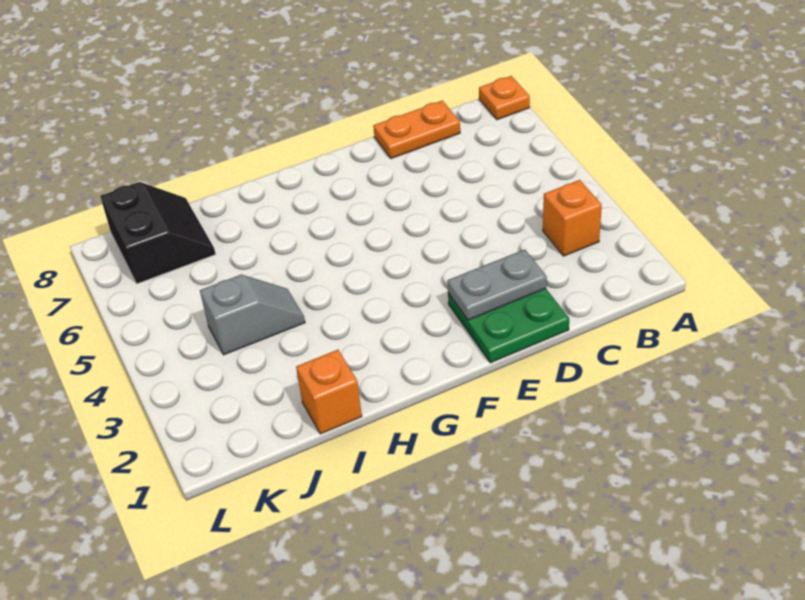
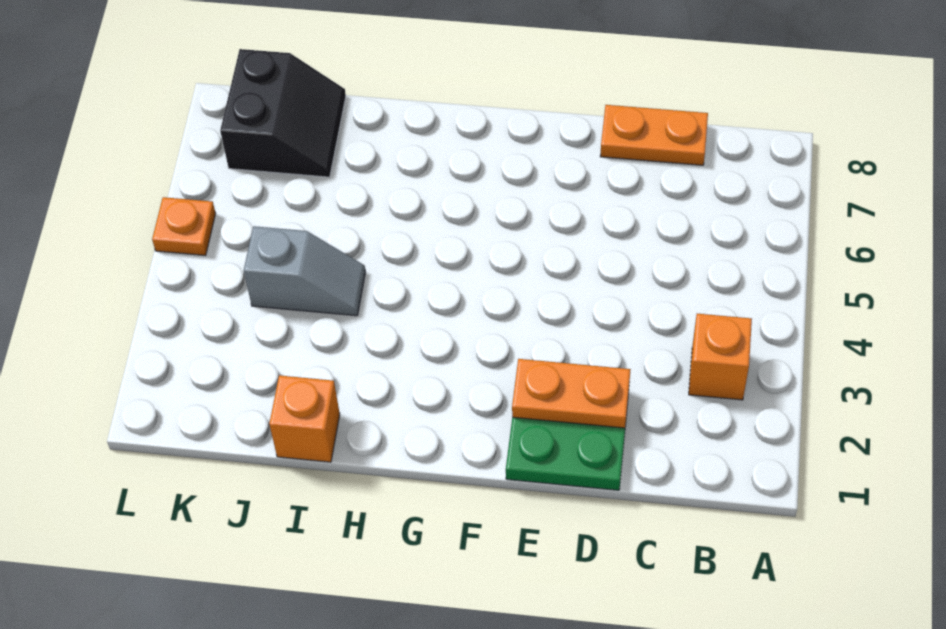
orange 1x1 plate [479,76,530,120] -> orange 1x1 plate moved to [152,197,216,255]
grey 1x2 plate [447,249,547,320] -> orange 1x2 plate [512,359,631,428]

